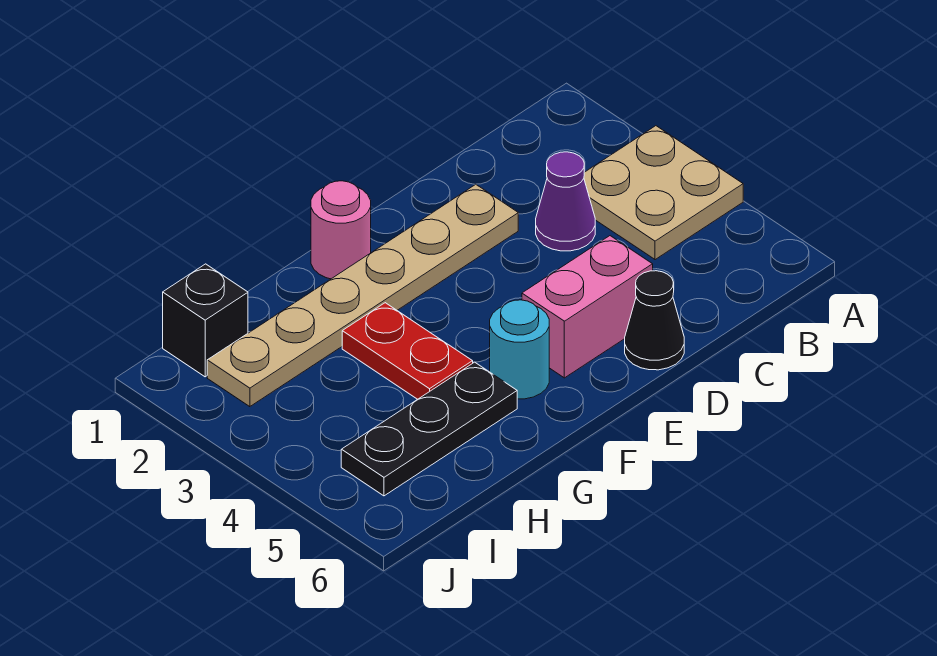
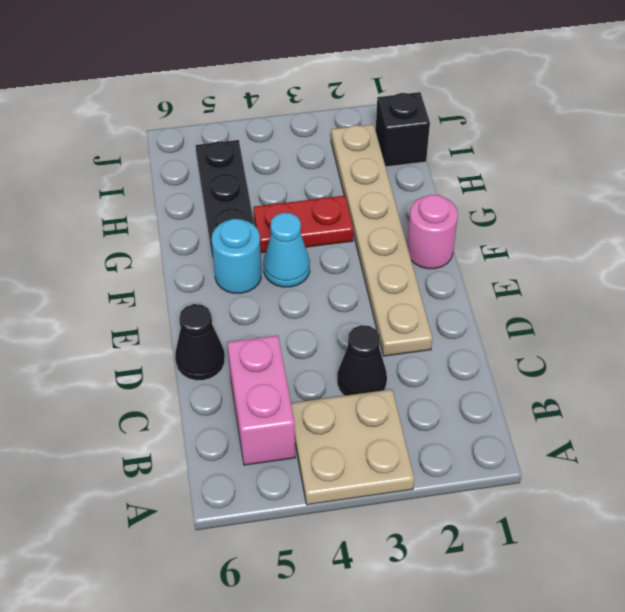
purple 1x1 cone [536,152,595,251] -> black 1x1 cone [337,325,387,396]
pink 1x2 brick [522,236,653,378] -> pink 1x2 brick moved to [227,335,295,465]
none -> cyan 1x1 cone [264,213,310,287]

